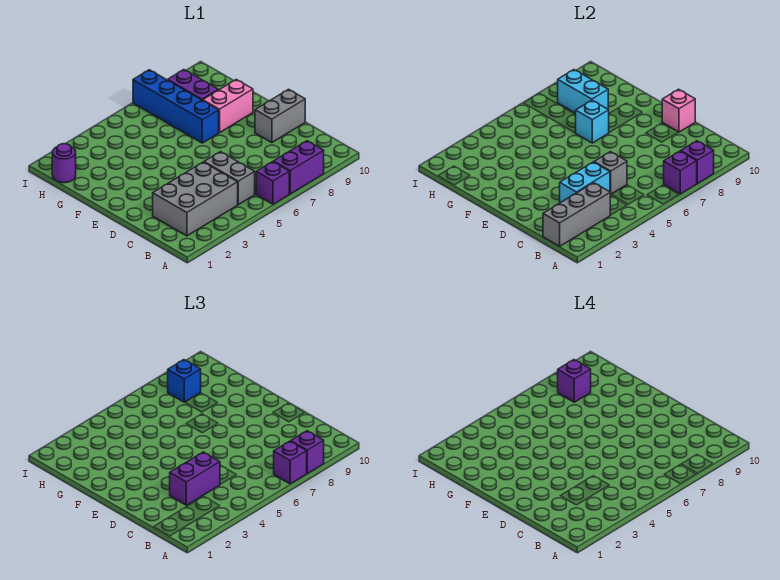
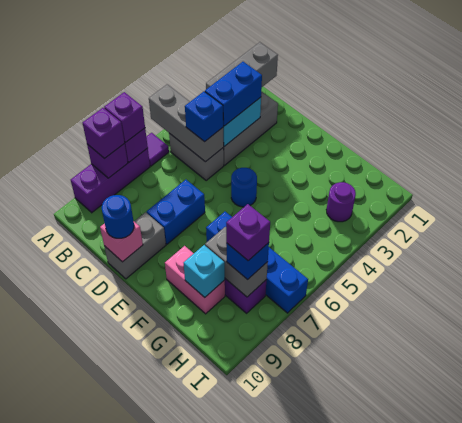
purple 1x1 brick [256,162,289,204] -> purple 1x1 tile [146,133,169,166]
purple 1x2 brick [274,141,324,194] -> purple 1x3 brick [71,148,150,213]
purple 1x2 brick [170,452,220,505] -> blue 1x2 brick [205,62,262,126]
grey 1x1 brick [594,152,627,194] -> grey 1x3 brick [149,84,224,162]
none -> blue 1x1 brick [185,92,223,142]
none -> blue 1x2 brick [147,180,205,244]
none -> blue 1x1 round brick [102,195,134,238]
none -> blue 1x1 round brick [231,168,257,207]
cyan 1x1 brick [576,100,609,143] -> cyan 1x1 brick moved to [184,245,225,297]
pink 1x2 brick [203,79,253,133] -> pink 1x2 brick turned to [165,246,225,314]
cyan 1x2 brick [558,70,608,113] -> grey 1x2 brick [205,227,268,297]
purple 1x1 round brick [52,144,76,183] -> purple 1x1 round brick moved to [326,182,356,222]

